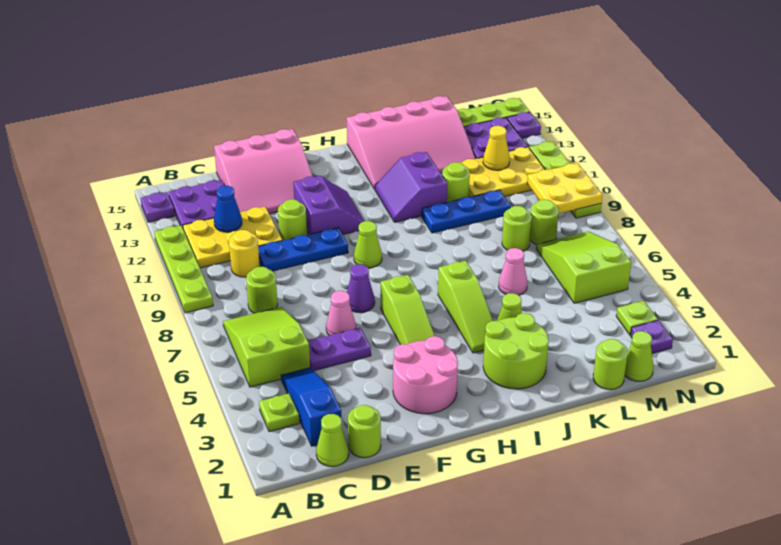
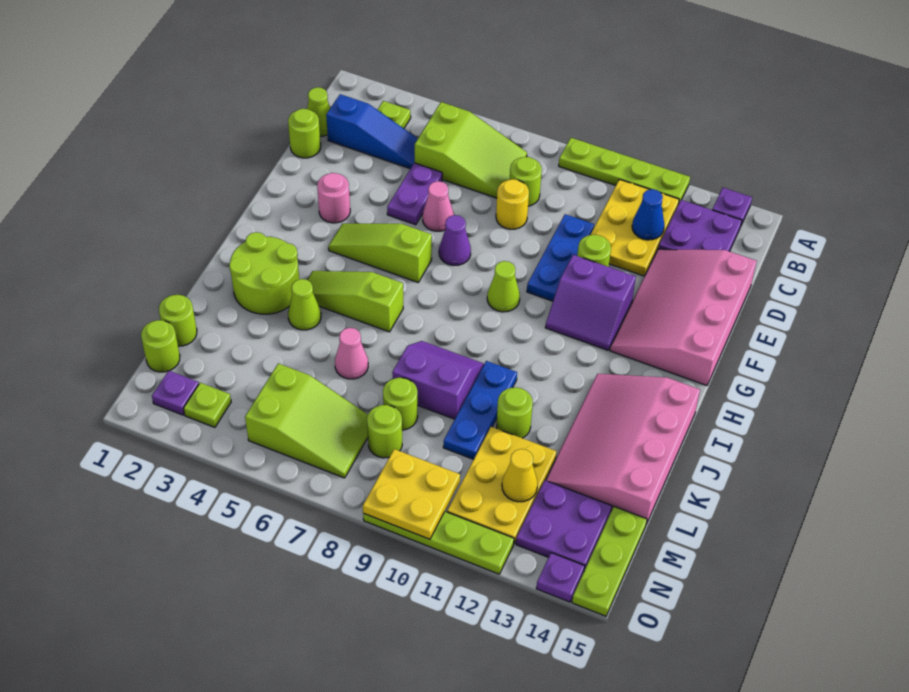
yellow 1x1 round brick [229,230,260,277] -> yellow 1x1 round brick moved to [496,179,529,229]
pink 3x3 slope [214,129,313,213] -> pink 3x4 slope [610,249,757,386]
pink 2x2 round brick [393,336,458,414] -> pink 1x1 round brick [317,173,350,223]
purple 2x2 slope [375,152,447,222] -> purple 2x2 slope moved to [392,341,484,419]
lime 1x1 cone [625,331,654,381] -> lime 1x1 round brick [141,320,180,372]

